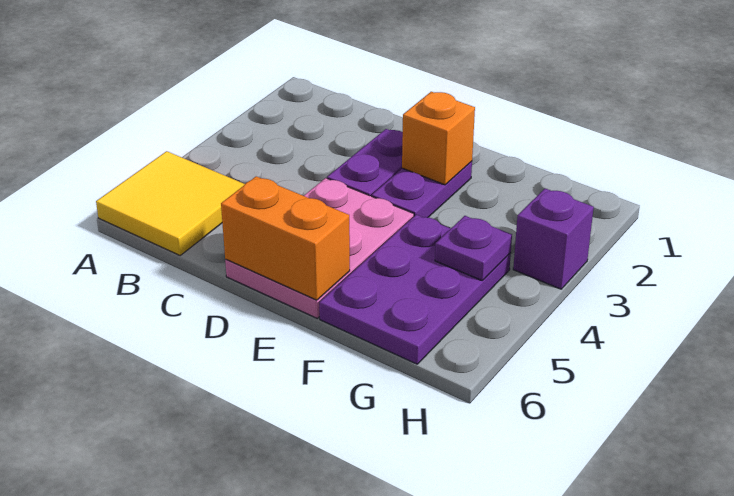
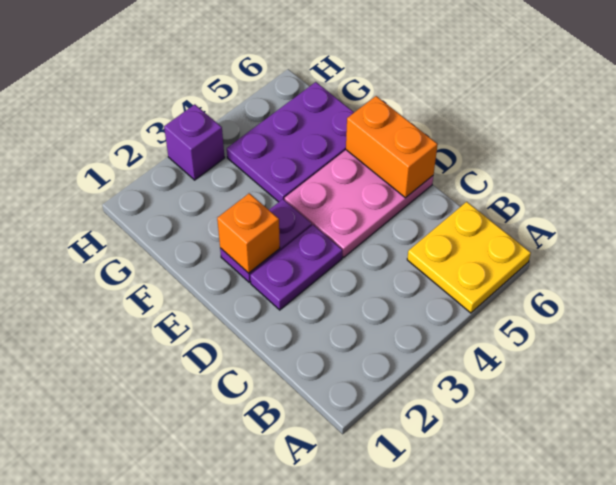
yellow 2x2 tile [96,151,245,255] -> yellow 2x2 plate [407,202,531,313]
purple 1x1 plate [435,216,512,280] -> none

